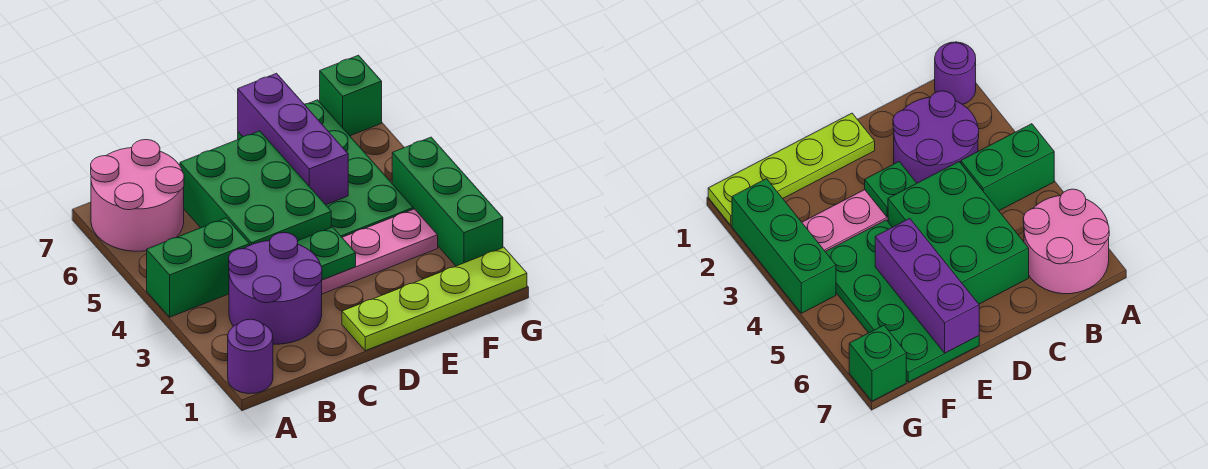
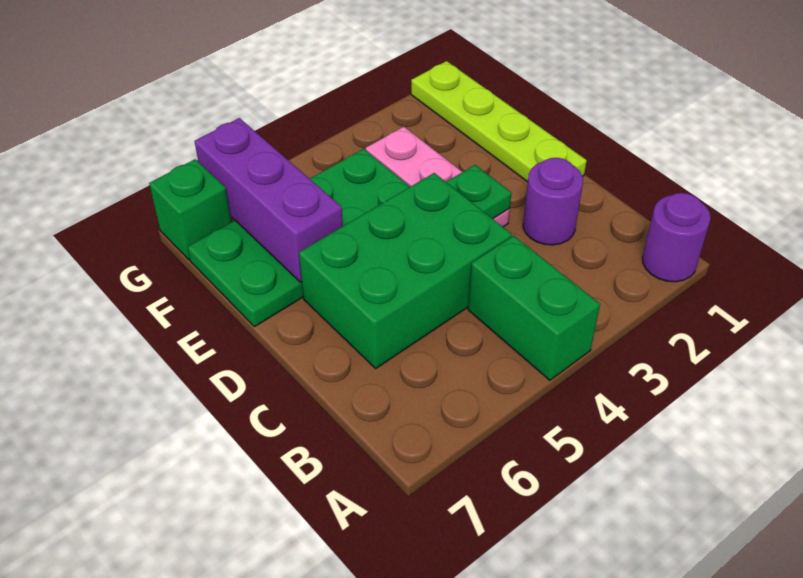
pink 2x2 round brick [91,140,184,251] -> none
purple 2x2 round brick [229,233,322,344] -> purple 1x1 round brick [523,158,583,245]
purple 1x3 brick [238,73,348,205] -> purple 1x3 brick turned to [195,118,343,282]
green 1x3 brick [392,137,503,266] -> none

